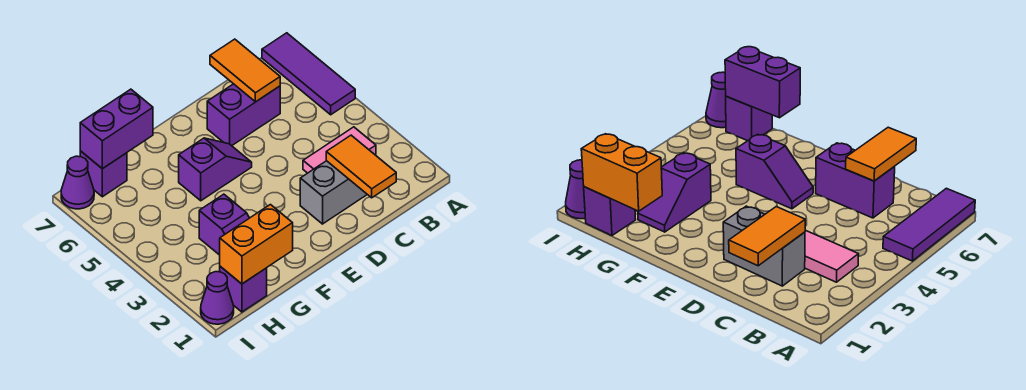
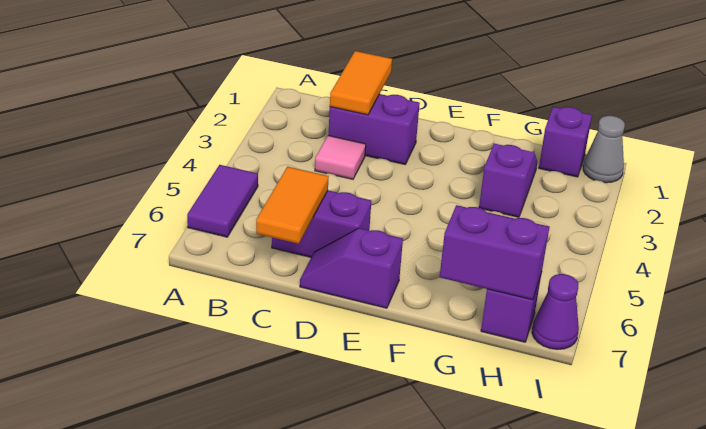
purple 1x3 tile [262,33,355,115] -> purple 1x2 tile [187,165,258,237]
pink 1x2 tile [303,127,376,173] -> pink 1x1 tile [315,136,366,179]
grey 1x2 brick [300,161,367,224] -> purple 1x2 brick [328,94,420,164]
purple 1x2 slope [179,138,252,201] -> purple 1x2 slope moved to [300,228,403,308]
orange 1x2 brick [220,205,293,284] -> none
purple 1x1 cone [201,272,234,324] -> grey 1x1 cone [583,116,625,183]

